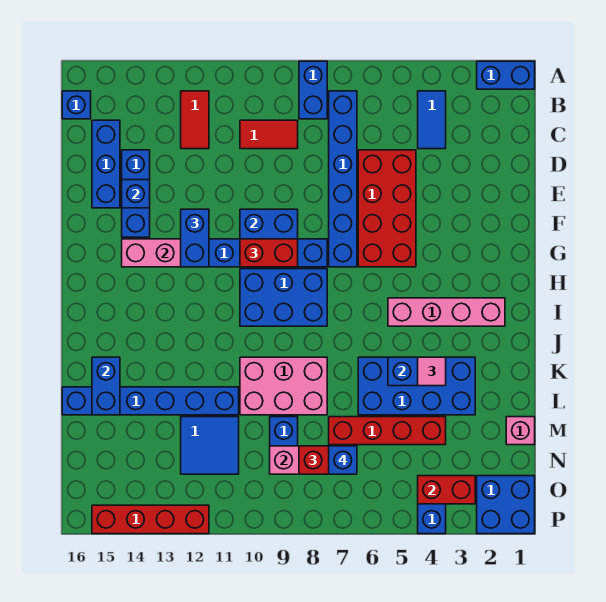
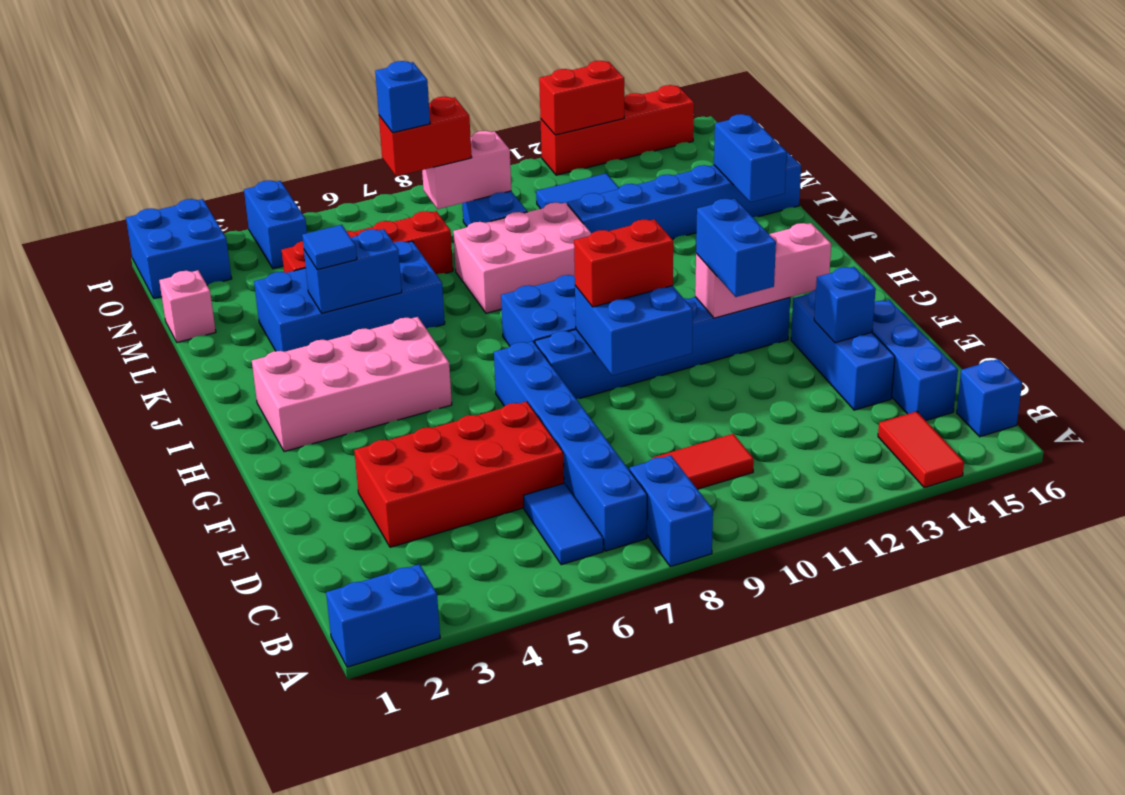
blue 1x2 tile [418,91,446,149] -> blue 1x2 tile moved to [524,483,603,565]
red 1x2 tile [181,91,209,149] -> red 1x2 tile moved to [878,411,964,488]
red 2x4 brick [358,150,416,267] -> red 2x4 brick turned to [354,402,564,547]
pink 1x4 brick [388,298,505,326] -> pink 2x4 brick [252,317,452,452]
pink 1x1 tile [418,357,446,386] -> blue 1x1 tile [302,225,357,270]
red 1x2 brick [418,476,475,504] -> red 1x2 brick moved to [539,61,624,135]

